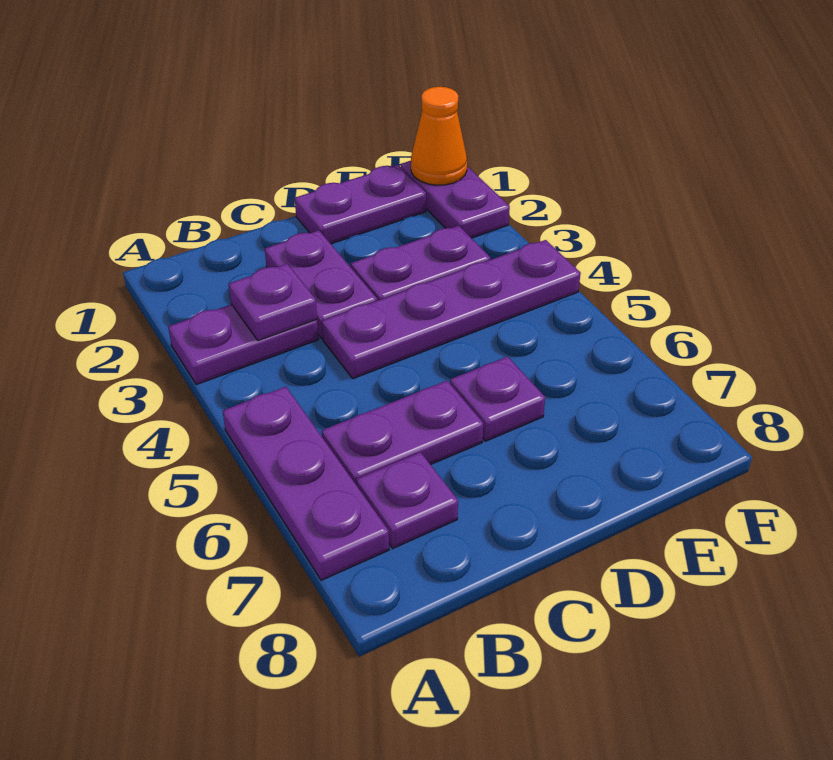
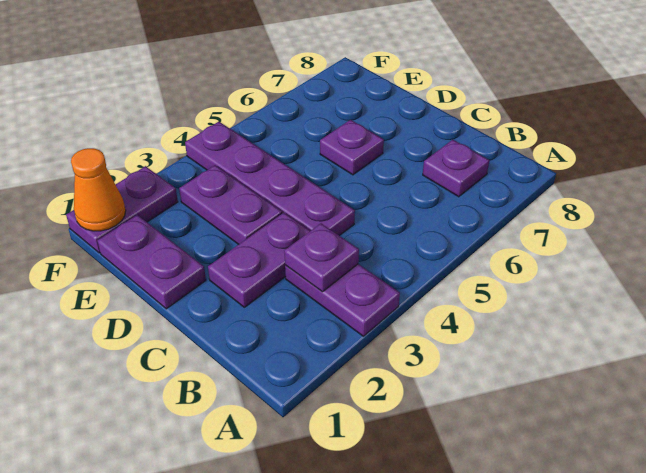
purple 1x3 plate [223,387,389,580] -> none
purple 1x2 plate [322,381,483,485] -> none

